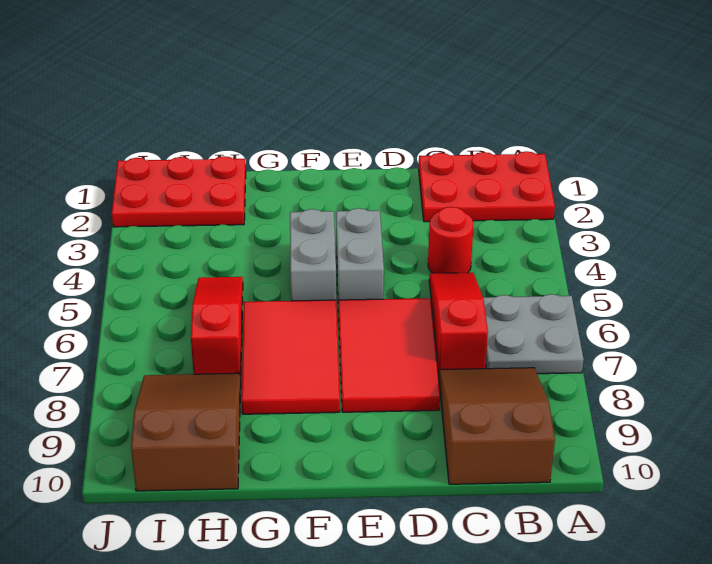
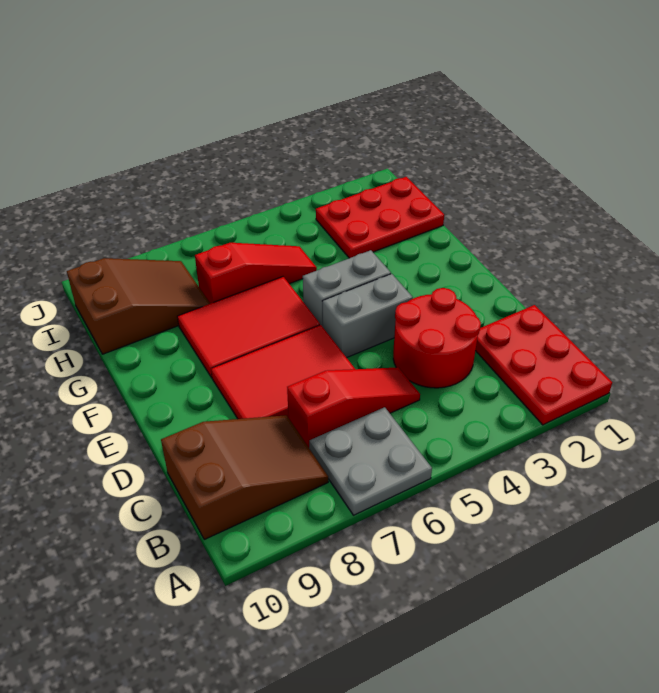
red 1x1 round brick [428,207,474,273] -> red 2x2 round brick [393,288,481,388]
red 2x3 plate [112,156,246,227] -> red 2x3 plate turned to [316,177,444,258]

